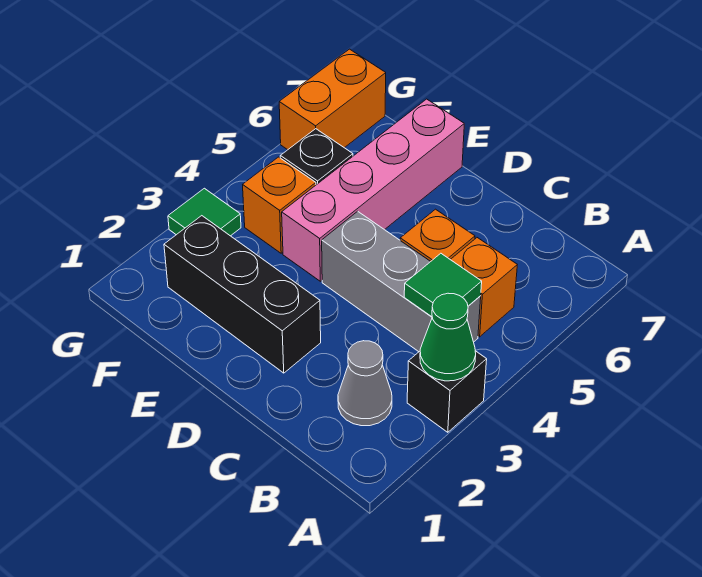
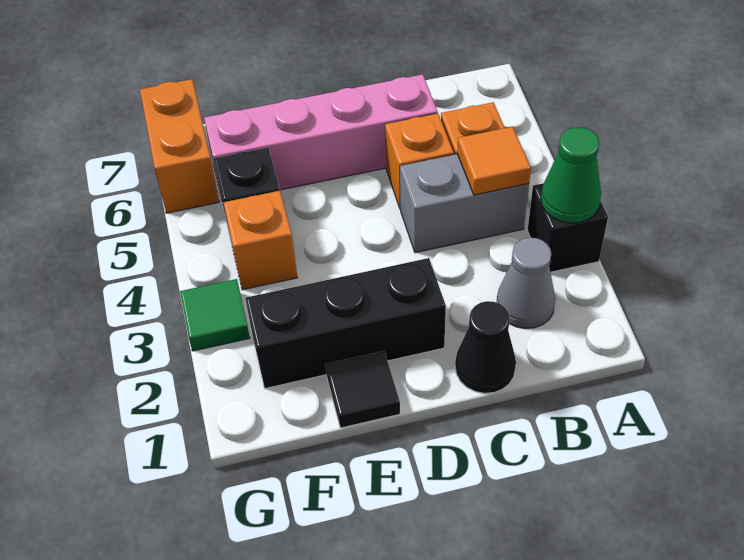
grey 1x3 brick [322,211,481,352] -> grey 1x2 brick [400,154,529,253]
green 1x1 tile [404,253,482,317] -> orange 1x1 tile [457,127,531,195]
none -> black 1x1 cone [455,301,516,393]
none -> black 1x1 tile [325,351,400,428]
pink 1x4 brick [282,99,464,281] -> pink 1x4 brick turned to [204,74,438,190]

